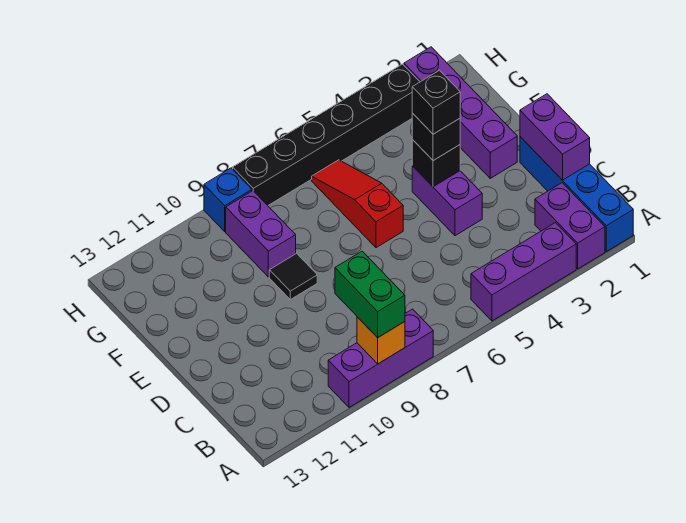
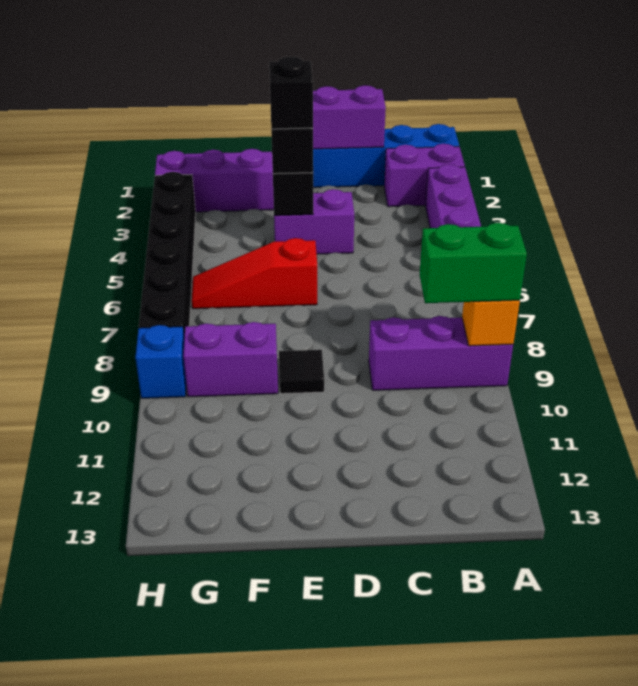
purple 1x3 brick [328,309,433,407] -> purple 1x3 brick turned to [369,316,513,390]

